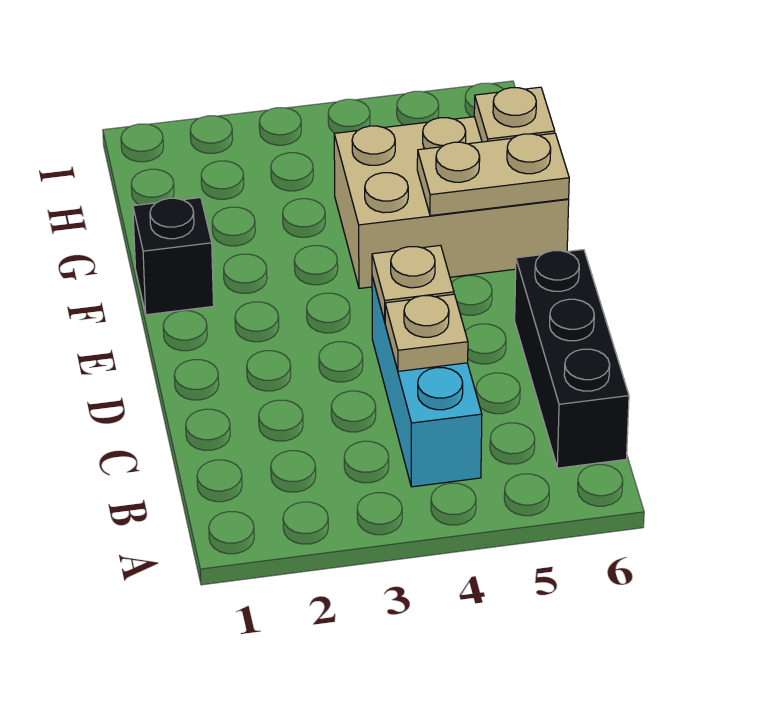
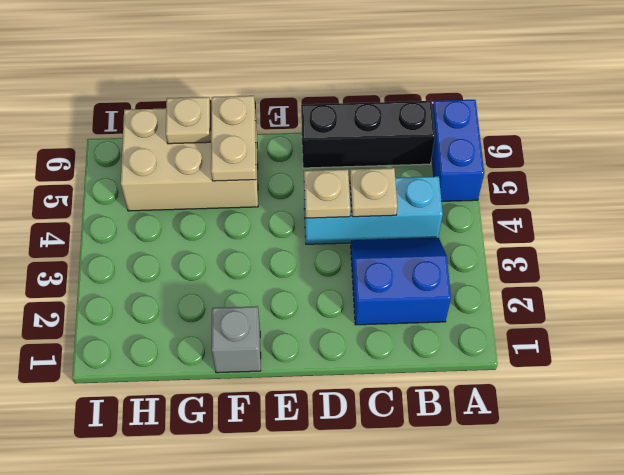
none -> blue 1x2 brick [432,100,484,201]
none -> blue 2x2 slope [351,238,451,325]
black 1x1 brick [133,198,214,315] -> grey 1x1 brick [212,306,261,373]
tan 2x3 brick [334,117,569,288] -> tan 2x3 brick turned to [121,108,258,211]

